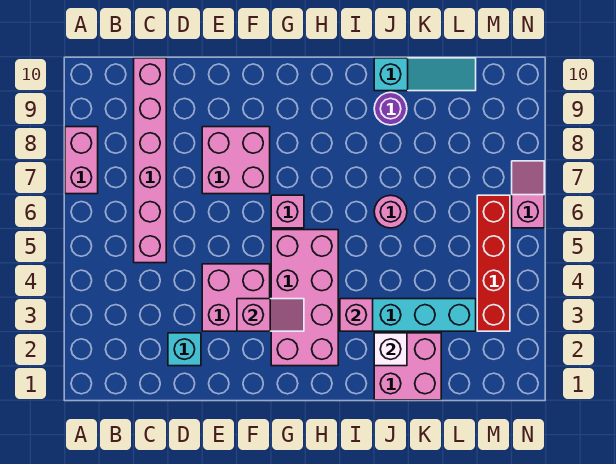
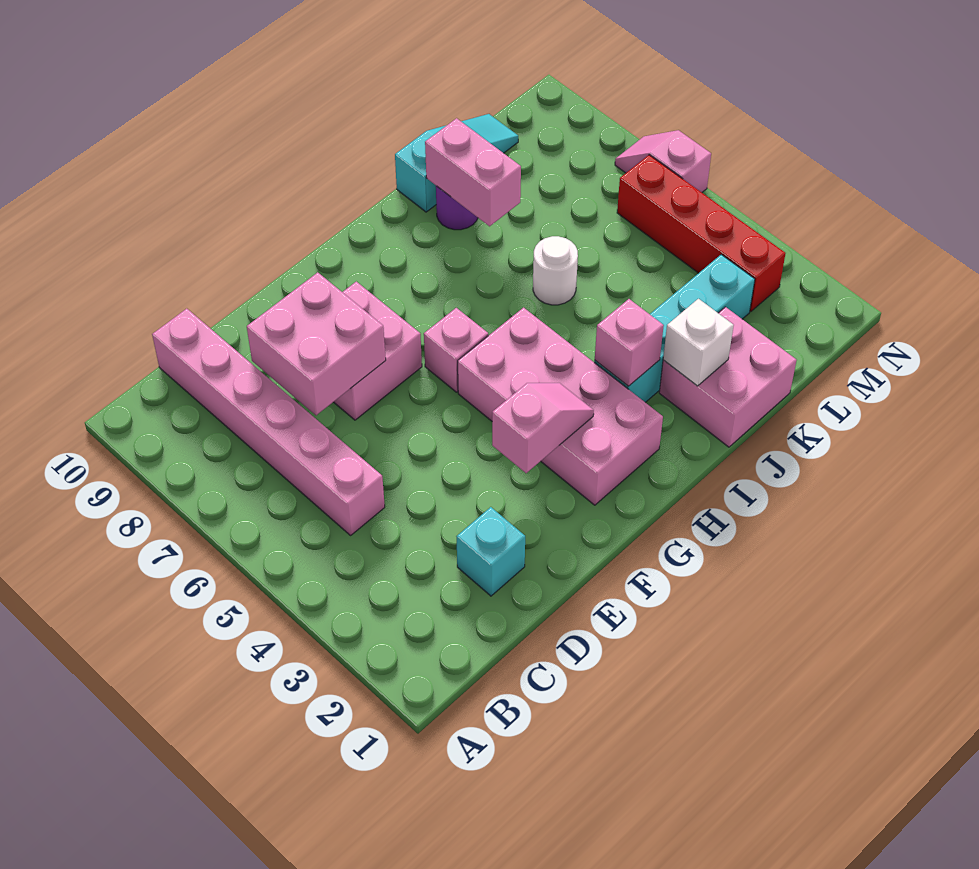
pink 1x2 brick [65,127,98,194] -> pink 1x2 brick moved to [425,118,521,226]
pink 2x2 brick [202,264,270,331] -> pink 2x2 brick moved to [247,272,386,415]
pink 1x1 round brick [374,195,407,228] -> white 1x1 round brick [533,236,578,305]

